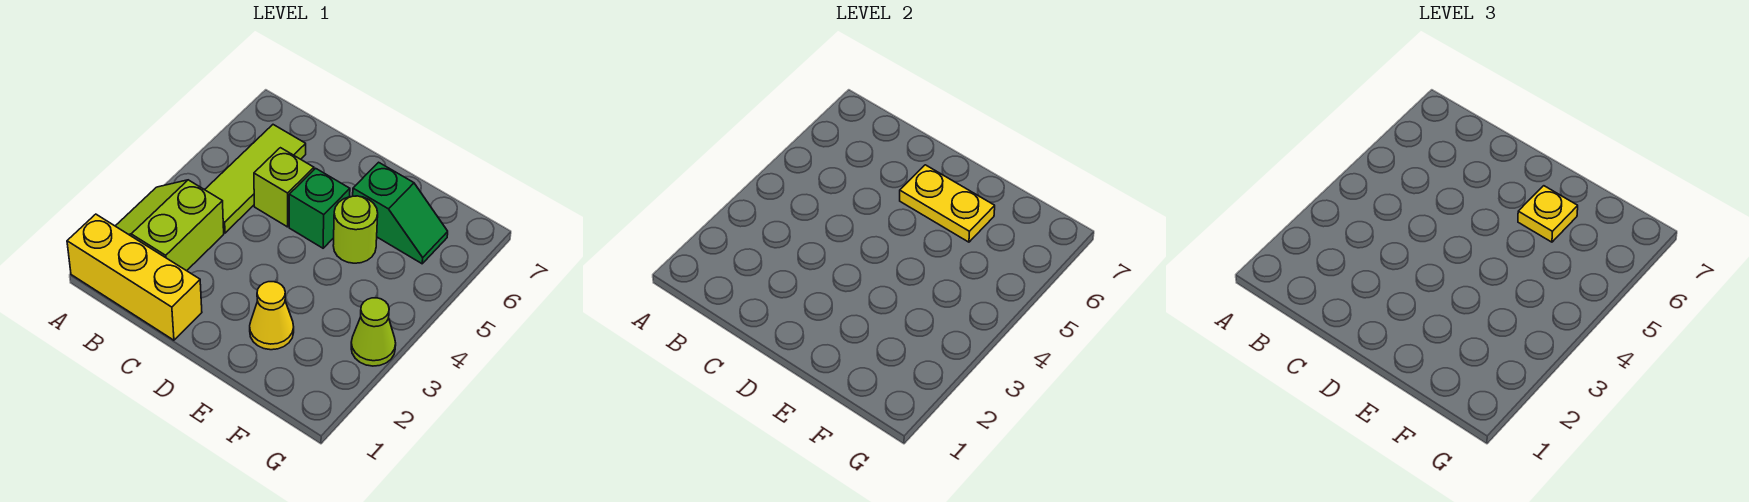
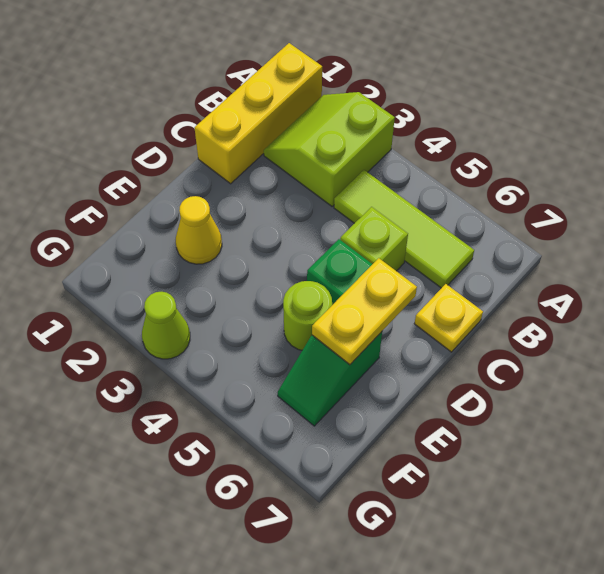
lime 2x2 slope [116,180,224,271] -> lime 2x2 slope turned to [264,92,395,206]
yellow 1x1 plate [1518,186,1578,242] -> yellow 1x1 plate moved to [414,284,483,352]

